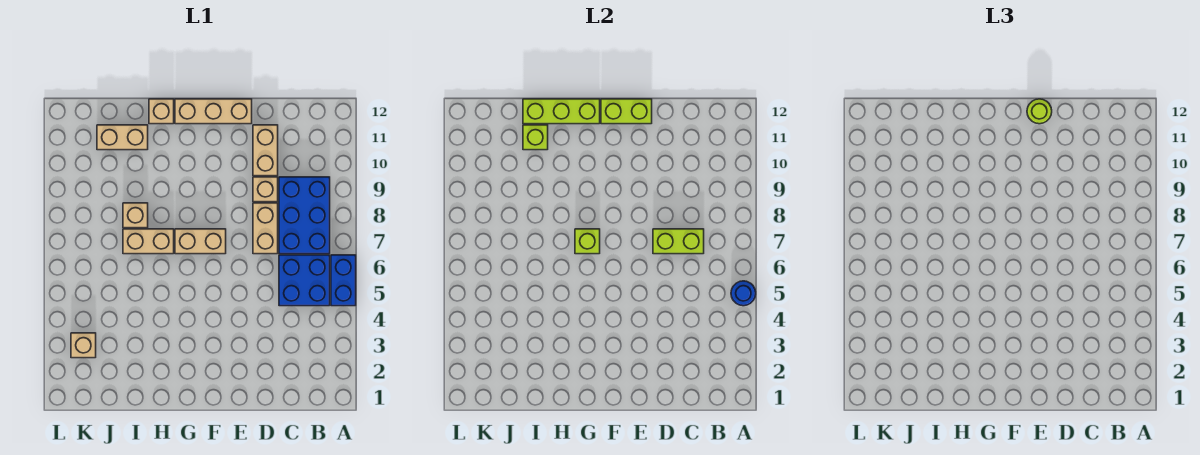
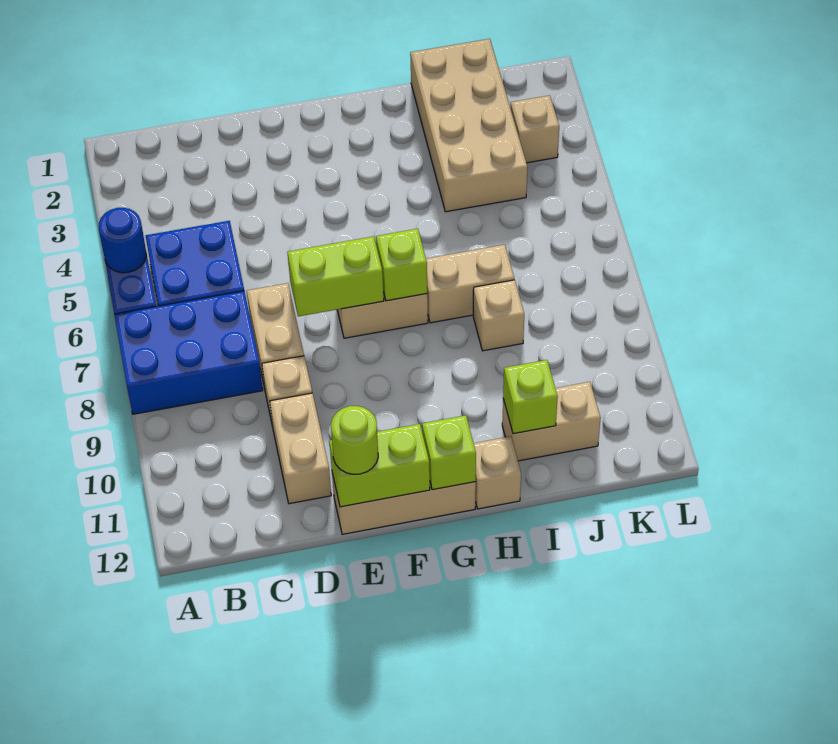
blue 2x3 brick [279,177,330,254] -> blue 2x3 brick turned to [114,291,263,414]
lime 1x2 brick [653,229,704,254] -> lime 1x2 brick moved to [288,236,384,316]
lime 1x3 brick [523,99,600,124] -> lime 1x1 brick [422,415,476,490]
none -> tan 2x4 brick [410,39,527,212]

